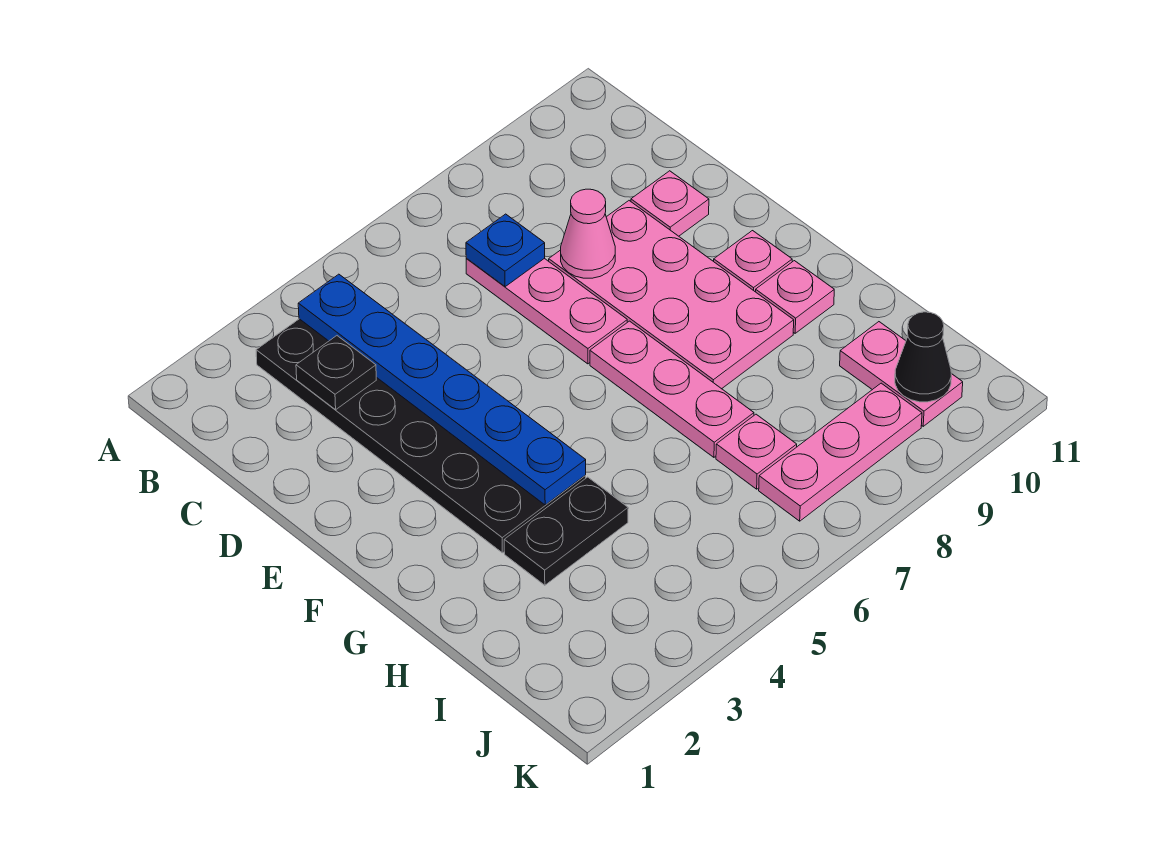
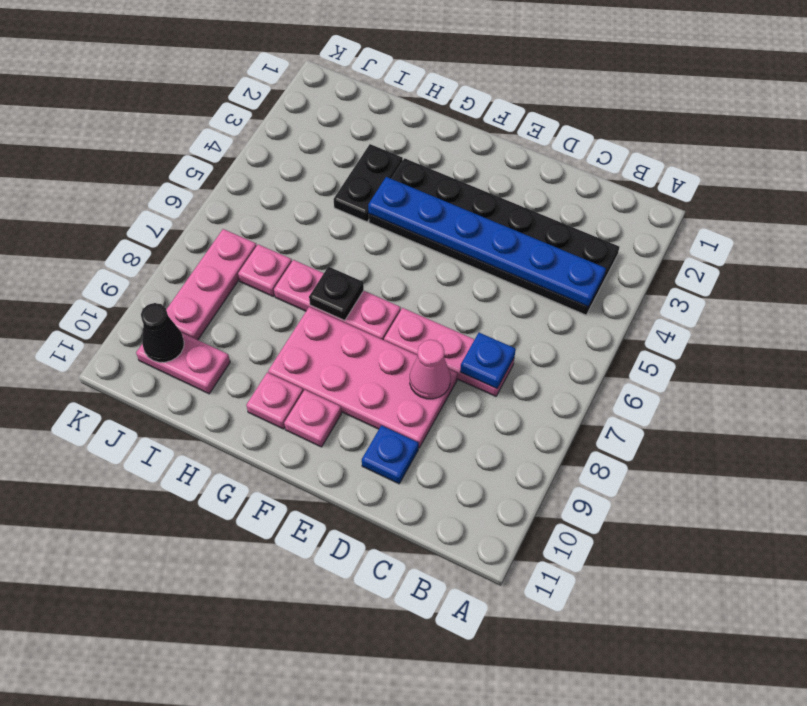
black 1x1 plate [296,336,376,410] -> black 1x1 plate moved to [309,267,364,321]
pink 1x1 plate [631,171,709,236] -> blue 1x1 plate [362,425,419,484]

